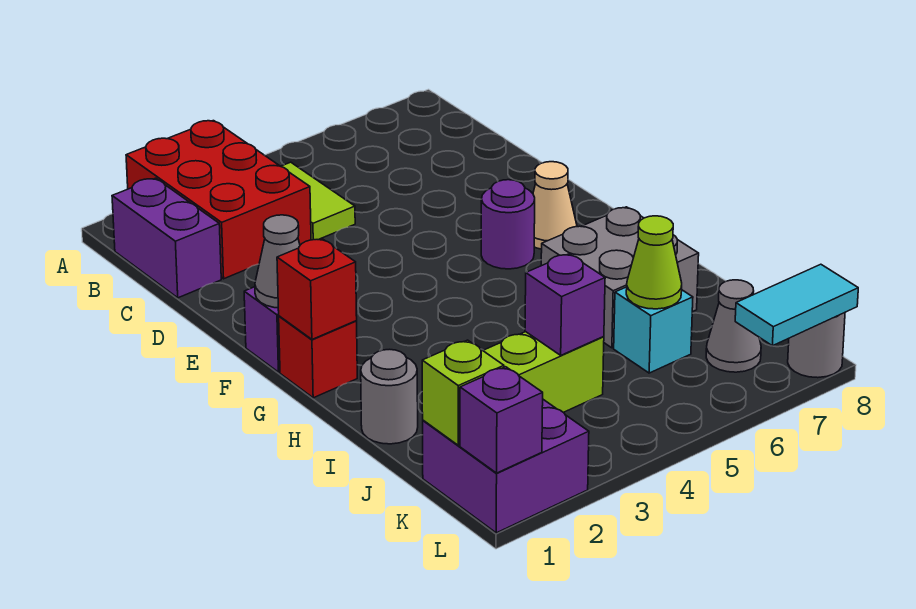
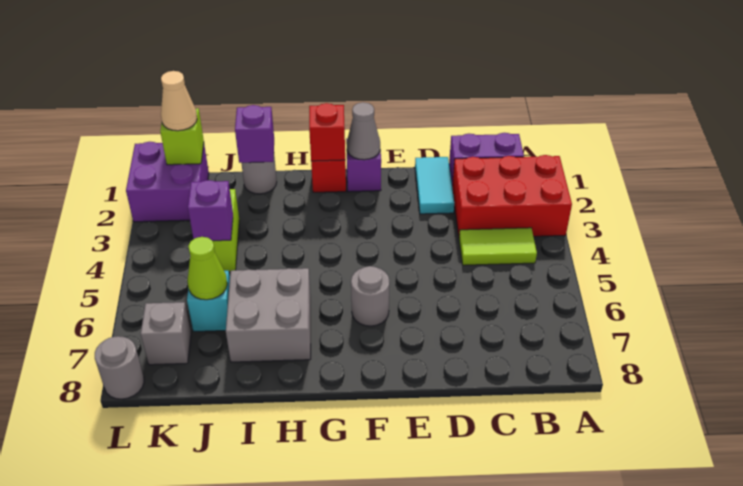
purple 1x1 round brick [481,180,535,269] -> grey 1x1 round brick [351,266,389,326]
tan 1x1 cone [533,162,577,249] -> tan 1x1 cone moved to [161,71,197,131]
grey 1x1 cone [706,280,761,372] -> grey 1x1 brick [141,302,191,365]
purple 1x1 brick [460,367,543,473] -> purple 1x1 brick moved to [235,105,274,163]
cyan 1x2 tile [735,264,858,346] -> cyan 1x2 tile moved to [415,157,454,214]

